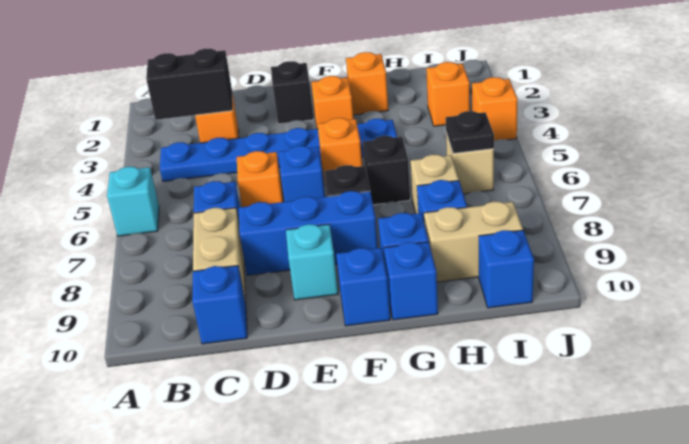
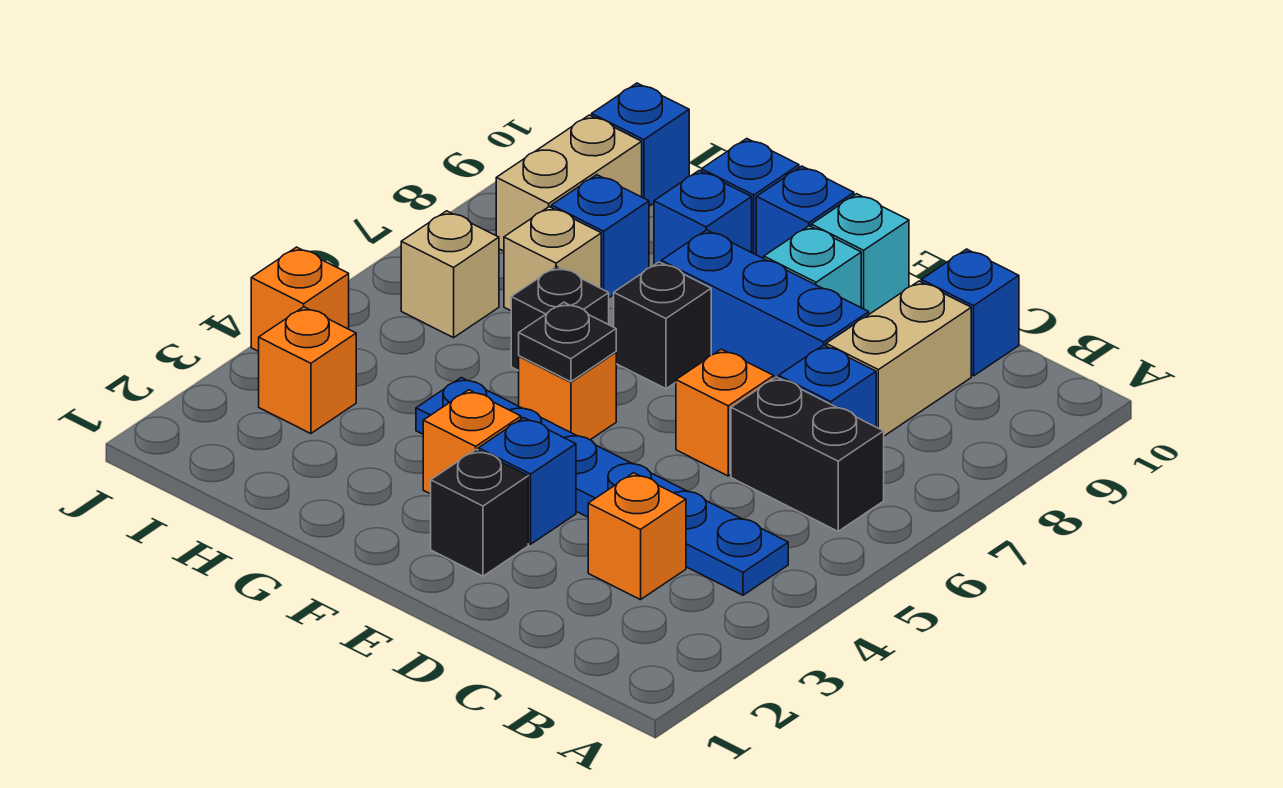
cyan 1x1 brick [107,167,159,236] -> cyan 1x1 brick moved to [811,194,909,314]
black 1x2 brick [146,49,233,120] -> black 1x2 brick moved to [731,377,884,531]
blue 1x1 brick [279,146,325,202] -> blue 1x1 brick moved to [478,418,576,544]
orange 1x1 brick [346,52,388,115] -> none
tan 1x2 brick [424,201,523,282] -> tan 1x2 brick turned to [496,115,642,251]
black 1x1 plate [446,111,494,153] -> black 1x1 plate moved to [519,302,616,382]

